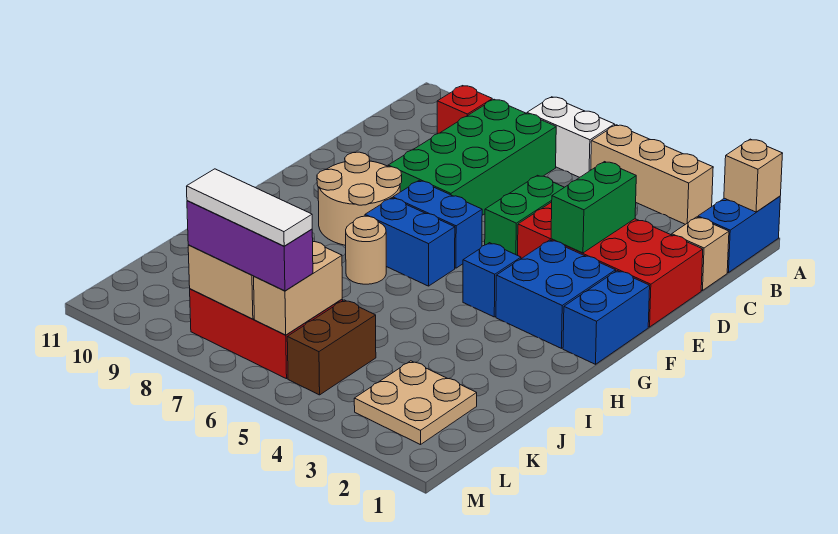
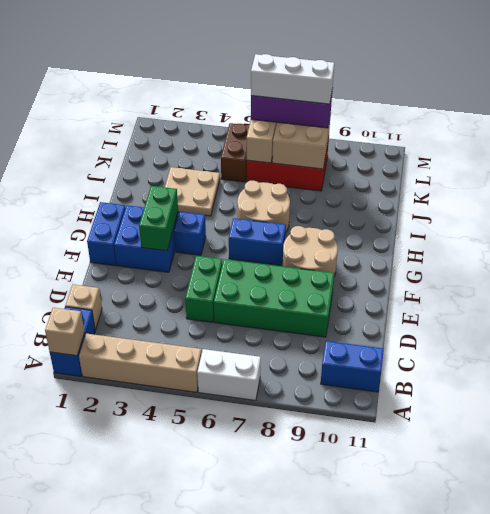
tan 1x3 brick [591,125,713,224] -> tan 1x4 brick [79,334,202,392]
green 2x4 brick [388,99,556,215] -> green 2x4 brick turned to [214,259,334,337]
red 1x1 brick [437,86,492,134] -> none
red 2x4 brick [518,202,703,327] -> none
green 1x2 brick [551,162,636,253] -> green 1x2 brick moved to [139,186,178,251]
blue 1x2 brick [393,181,482,268] -> blue 1x2 brick moved to [321,341,384,392]
tan 1x1 round brick [346,216,386,284] -> tan 2x2 round brick [237,181,290,232]
tan 2x2 plate [354,361,477,445] -> tan 2x2 plate moved to [165,167,220,216]
white 1x3 tile [187,169,312,246] -> white 1x3 brick [251,54,334,104]

